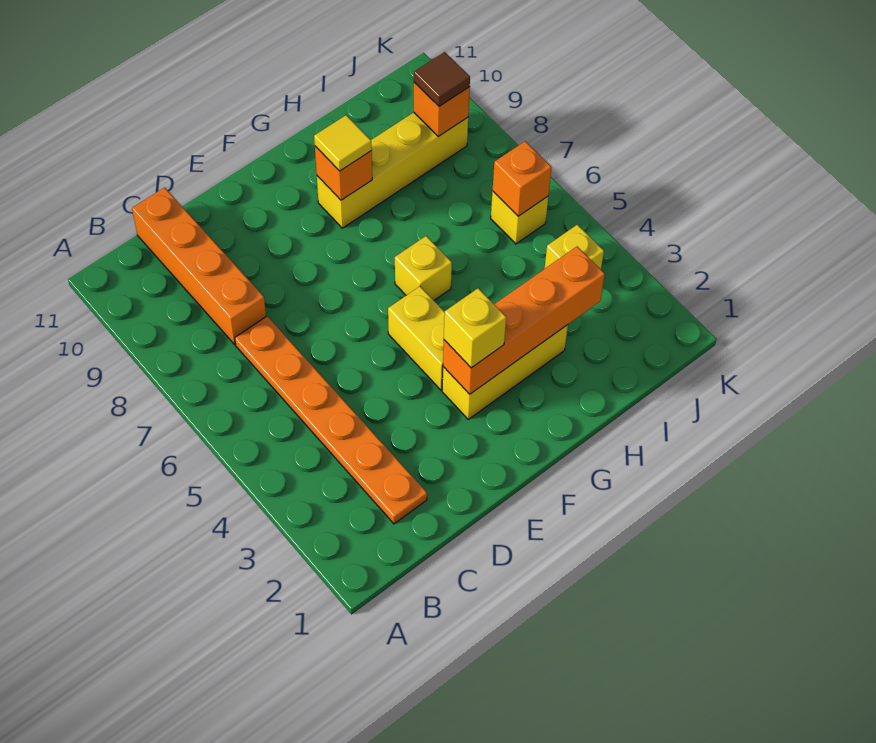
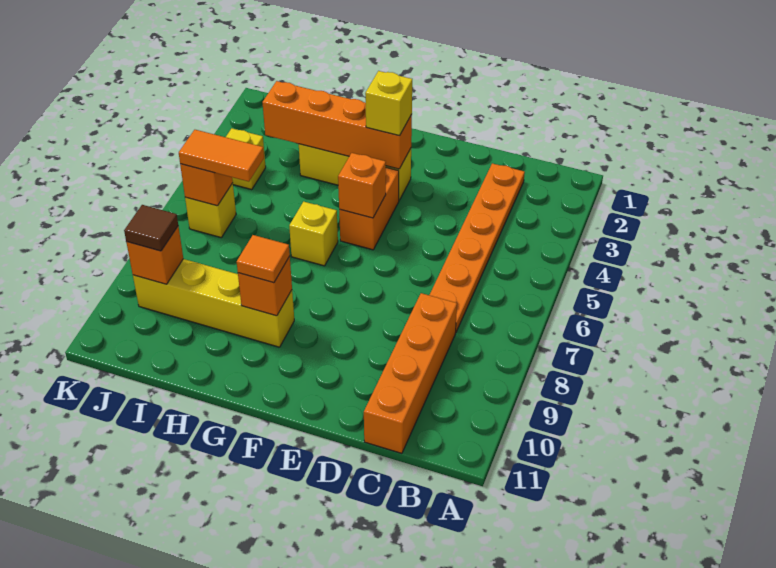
yellow 1x2 brick [388,286,445,390] -> orange 1x2 brick [339,167,399,250]
none -> orange 1x1 brick [338,153,386,218]
yellow 1x1 tile [314,115,372,171] -> orange 1x1 tile [237,235,290,283]
none -> orange 1x2 tile [179,130,264,182]

